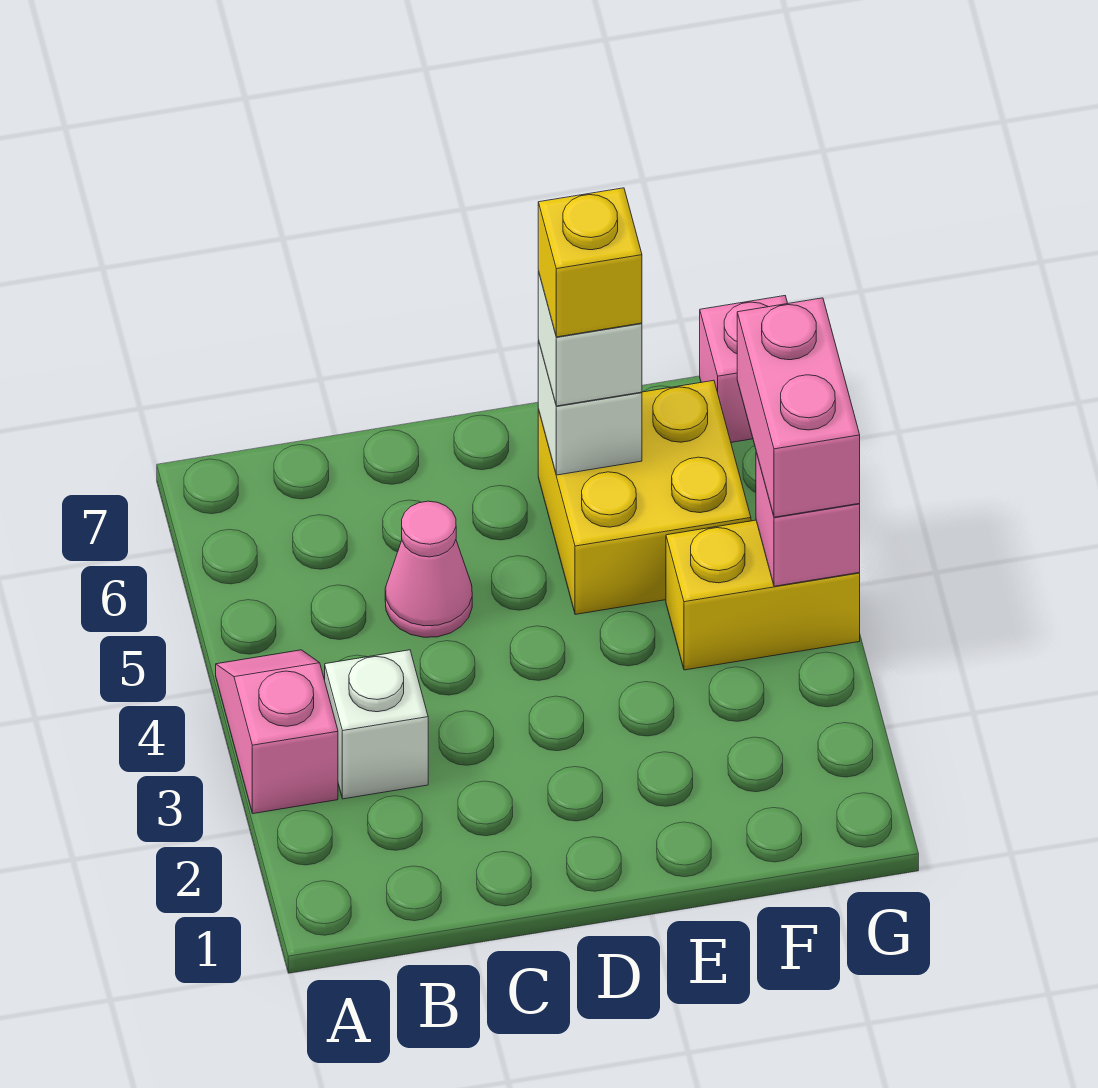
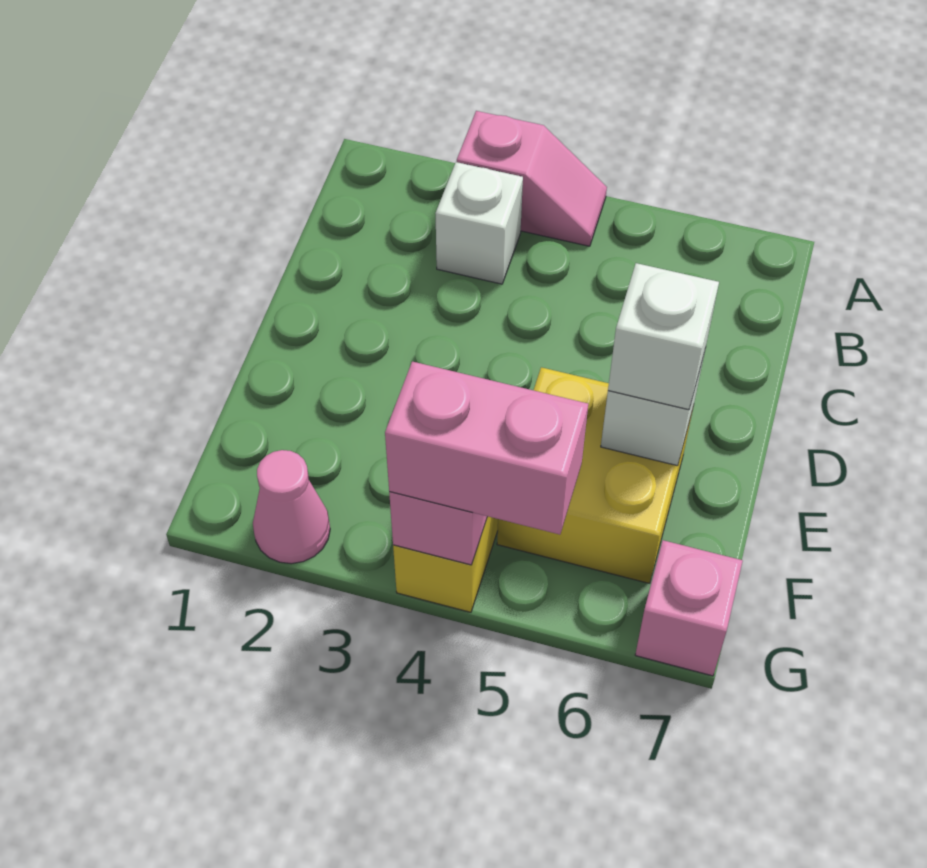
pink 1x1 cone [385,501,472,637] -> pink 1x1 cone moved to [253,450,330,564]
yellow 1x1 brick [538,188,642,337] -> none

